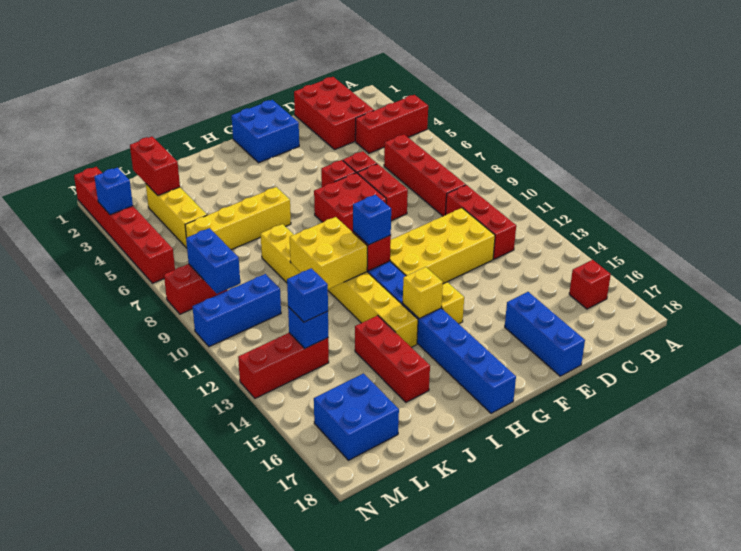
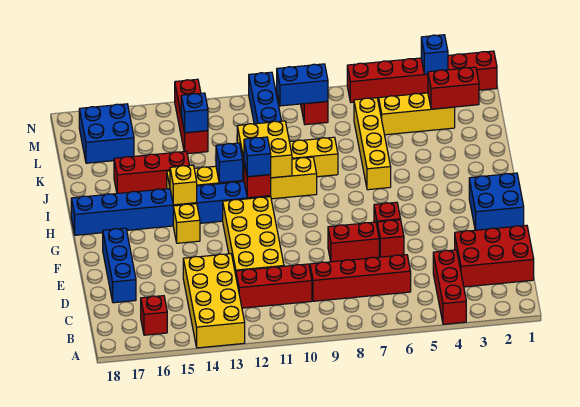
none -> yellow 2x4 brick [183,254,245,348]
blue 1x3 brick [505,292,585,376] -> blue 1x3 brick turned to [103,228,136,303]
red 2x2 brick [314,173,386,232] -> none
blue 1x1 brick [287,268,328,322] -> blue 1x1 brick moved to [216,143,243,183]

